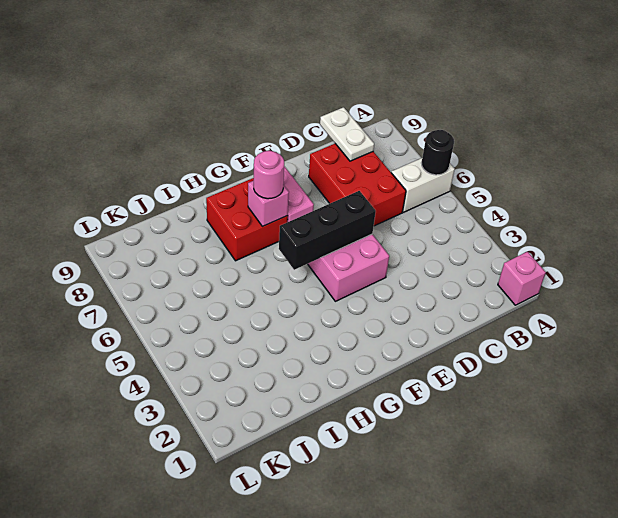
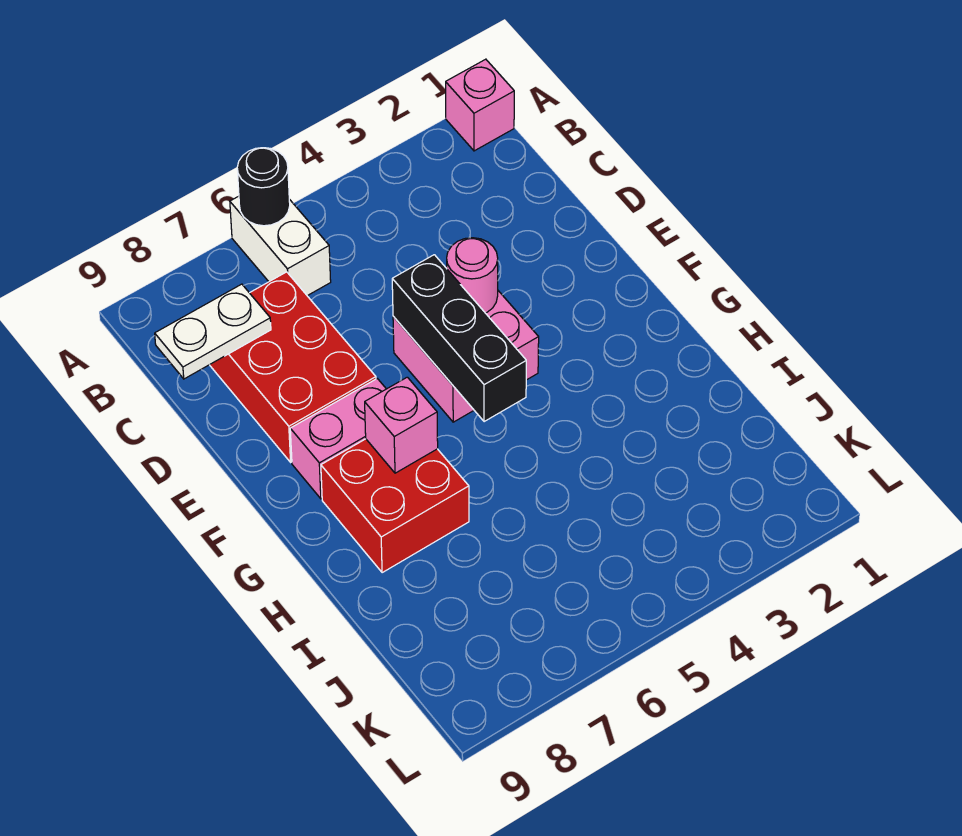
red 2x3 brick [309,144,406,226] -> red 2x3 brick turned to [210,272,376,462]
pink 1x1 round brick [254,151,284,199] -> pink 1x1 round brick moved to [447,238,498,313]

